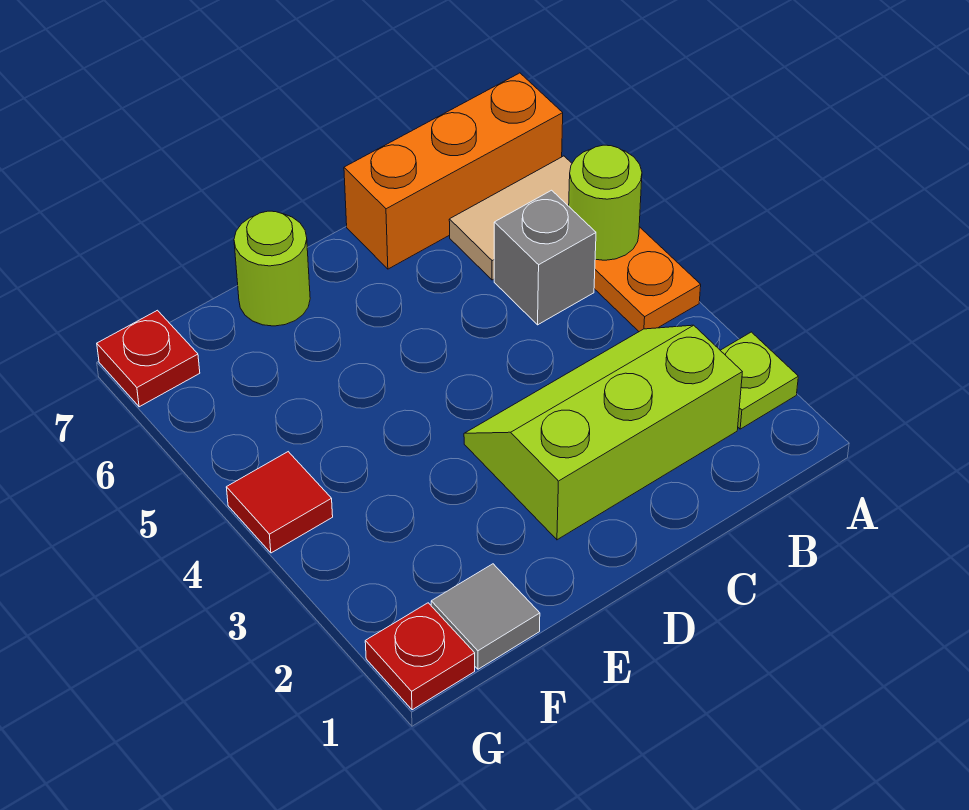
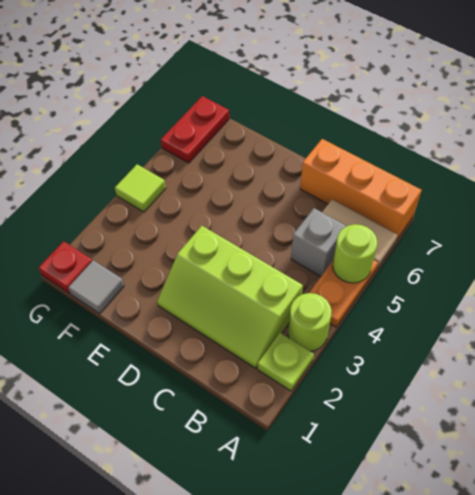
lime 2x3 slope [464,325,742,540] -> lime 2x3 slope turned to [157,226,303,368]
lime 1x1 round brick [234,211,310,326] -> lime 1x1 round brick moved to [288,293,332,351]
red 1x1 tile [226,452,333,553] -> lime 1x1 tile [115,164,166,212]
red 1x1 plate [97,310,200,407] -> red 1x2 plate [161,96,229,163]

